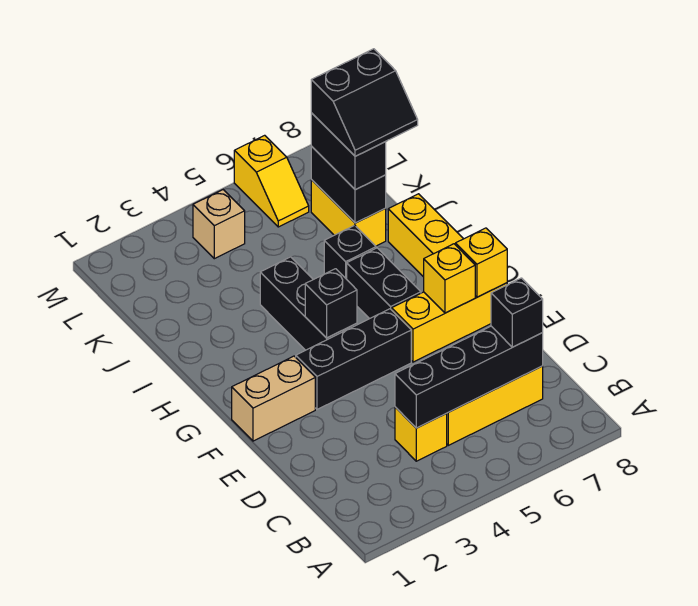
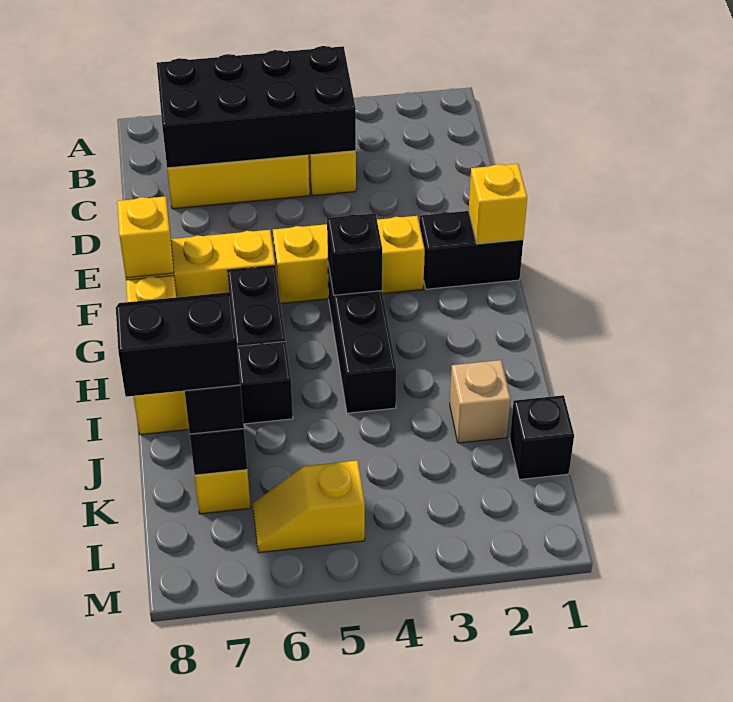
black 1x4 brick [395,326,543,428] -> black 2x4 brick [157,46,356,168]
black 1x1 brick [491,278,543,347] -> black 1x1 brick moved to [510,395,574,480]
tan 1x2 brick [232,356,315,441] -> black 1x2 brick [420,211,523,289]
black 1x3 brick [296,309,411,409] -> yellow 1x3 brick [273,216,425,303]
yellow 1x1 brick [424,244,475,313] -> yellow 1x1 brick moved to [469,164,527,244]
tan 1x1 brick [193,190,245,259] -> tan 1x1 brick moved to [450,360,510,443]
yellow 1x2 slope [234,135,309,227] -> yellow 1x2 slope turned to [253,460,365,553]

